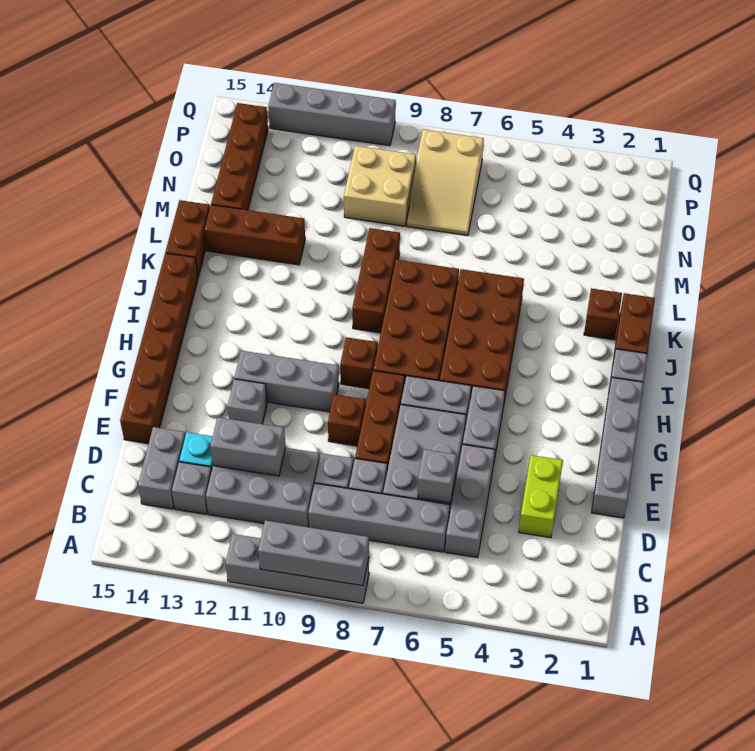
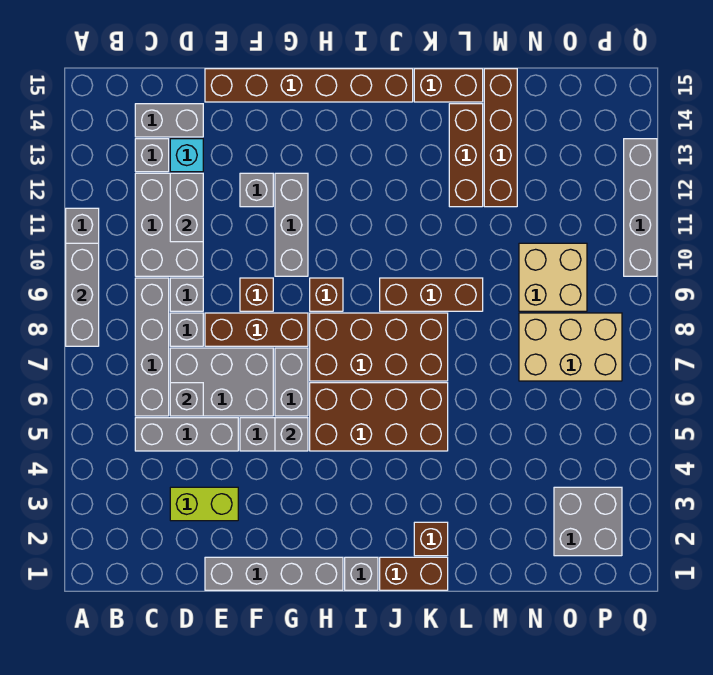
none -> grey 1x1 brick [275,418,308,451]
brown 1x4 brick [211,103,268,210] -> brown 1x4 brick turned to [484,69,517,207]
tan 2x3 slope [407,129,484,236] -> tan 2x3 brick [519,313,622,381]
none -> grey 2x2 brick [554,487,622,556]

